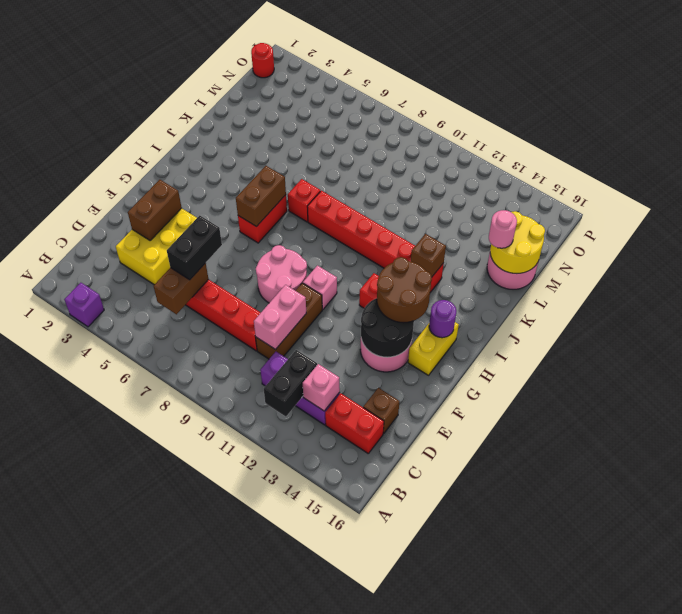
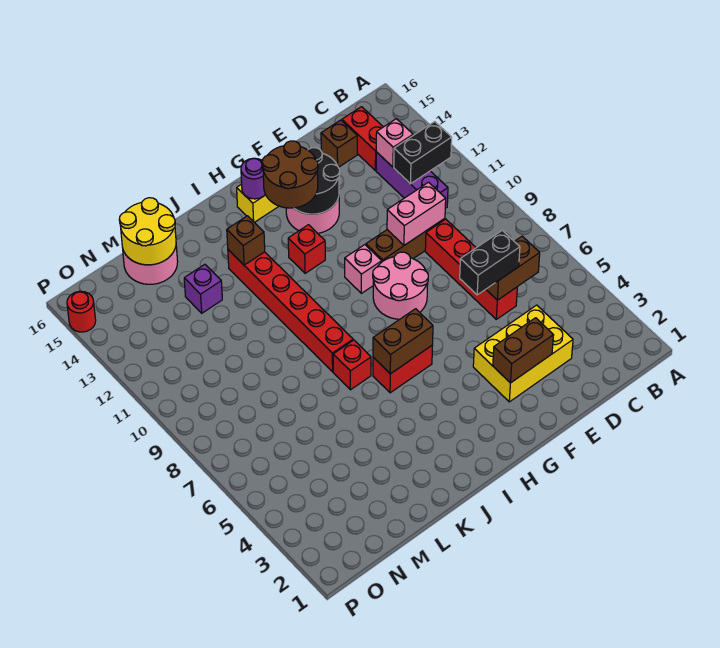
purple 1x1 brick [64,283,104,327] -> purple 1x1 brick moved to [184,264,222,313]
pink 1x1 round brick [489,210,517,248] -> none
red 1x1 round brick [251,43,274,78] -> red 1x1 round brick moved to [67,291,96,332]

